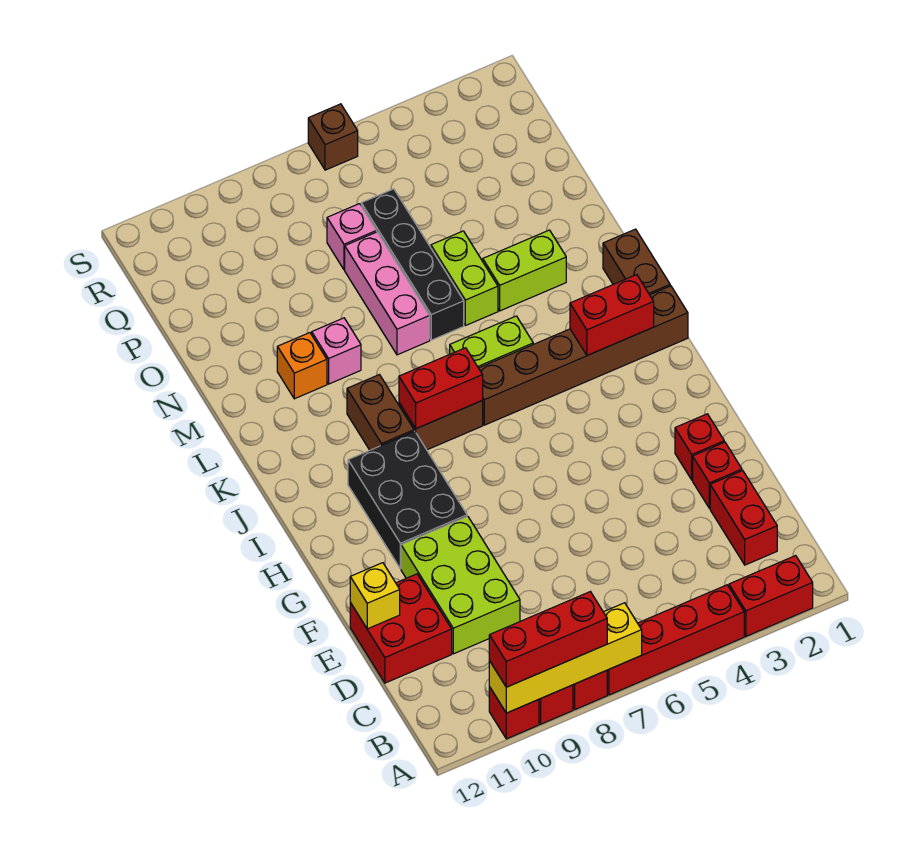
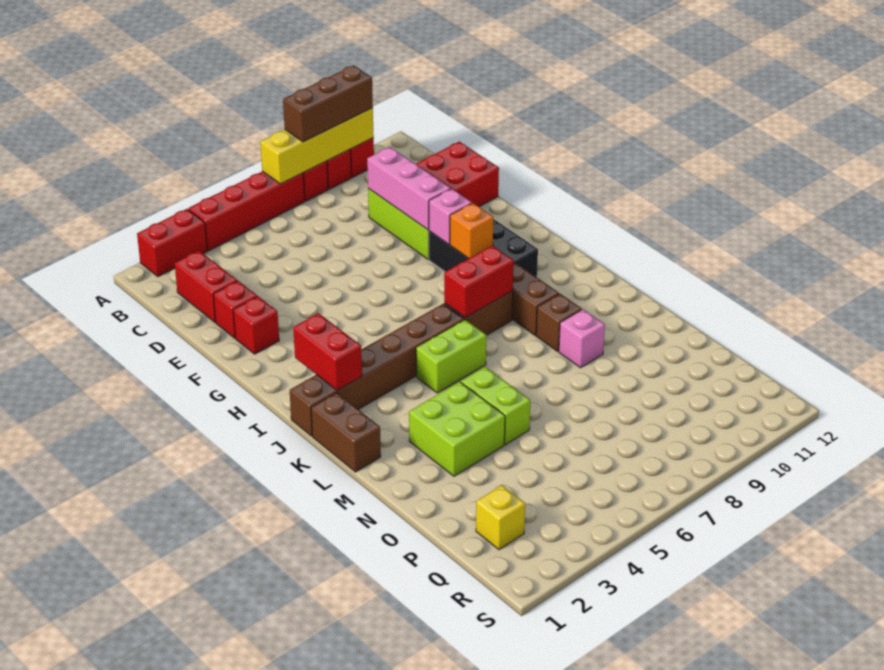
red 1x3 brick [489,592,607,687] -> brown 1x3 brick [283,65,373,142]
yellow 1x1 brick [350,563,400,629] -> yellow 1x1 brick moved to [476,485,525,550]
red 1x2 brick [570,275,654,355] -> red 1x2 brick turned to [293,313,362,391]
lime 1x2 brick [483,230,566,311] -> lime 2x2 brick [409,382,505,476]
black 1x4 brick [361,189,464,340] -> none
pink 1x3 brick [345,232,430,355] -> pink 1x3 brick moved to [367,147,451,230]
orange 1x1 brick [277,333,327,399] -> orange 1x1 brick moved to [450,203,493,258]
pink 1x1 brick [327,204,377,270] -> pink 1x1 brick moved to [429,189,472,244]
brown 1x1 brick [308,104,358,170] -> brown 1x1 brick moved to [536,294,582,351]

